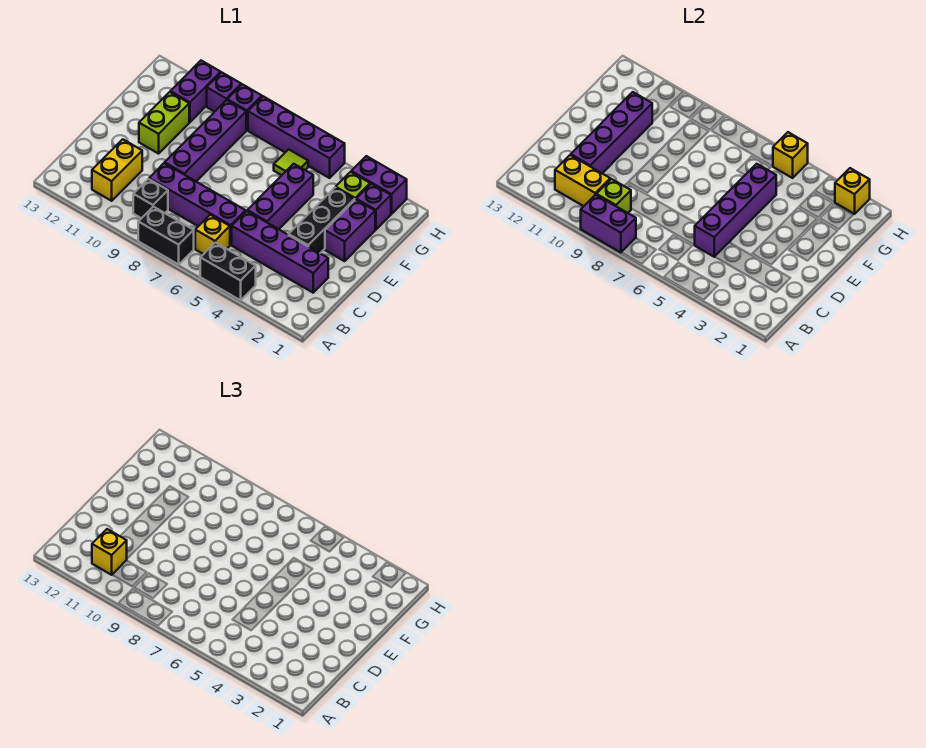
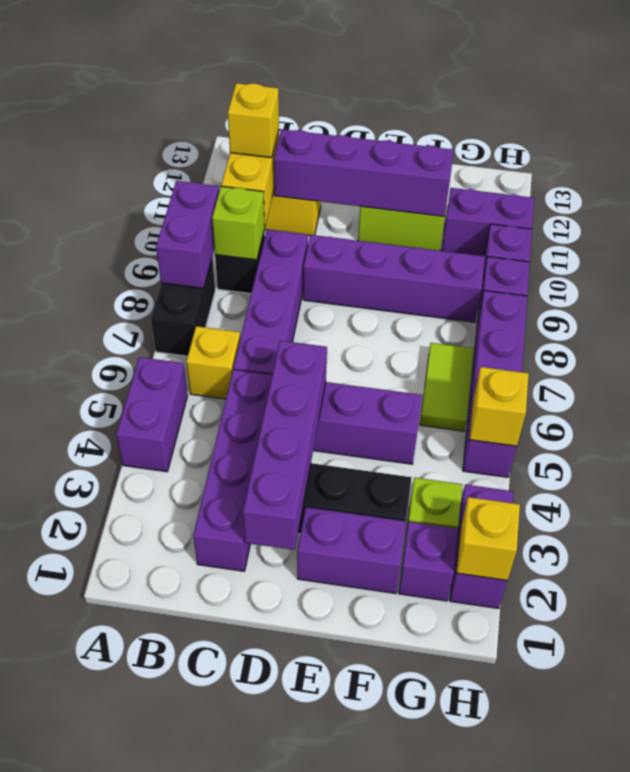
black 1x2 brick [200,242,256,300] -> purple 1x2 brick [116,357,188,472]
purple 1x4 brick [695,164,776,257] -> purple 1x4 brick turned to [243,341,327,550]
lime 1x1 tile [274,149,308,175] -> lime 1x2 tile [420,343,474,431]

